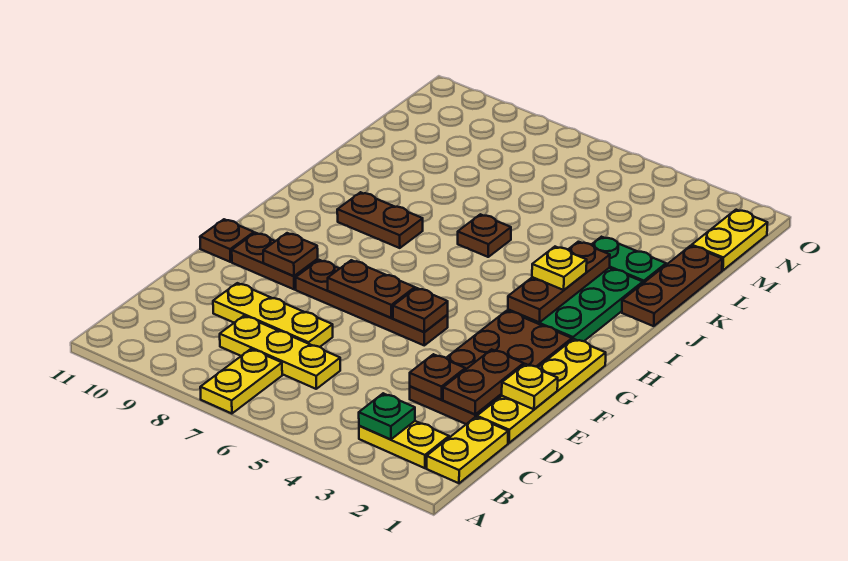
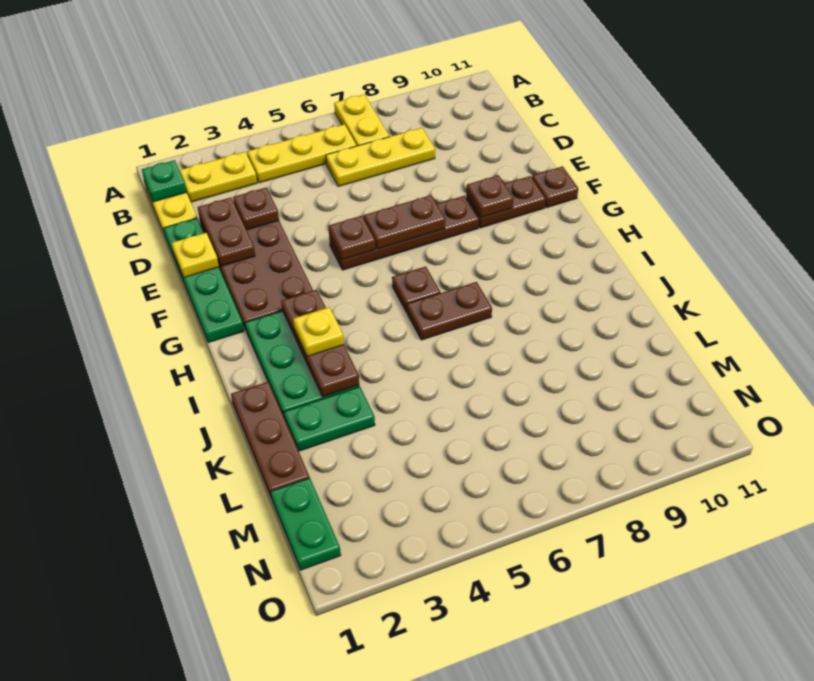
green 1x1 plate [359,393,415,439] -> green 1x1 plate moved to [142,160,187,202]
yellow 1x4 plate [477,339,606,443] -> green 1x4 plate [163,218,244,343]
yellow 1x3 plate [213,283,333,347] -> yellow 1x3 plate moved to [247,124,357,183]
brown 1x2 plate [337,192,423,248] -> brown 1x2 plate moved to [407,282,492,340]
brown 1x1 plate [458,214,511,257] -> brown 1x1 plate moved to [392,266,440,312]
yellow 1x2 plate [692,210,767,270] -> green 1x2 plate [271,478,341,570]

